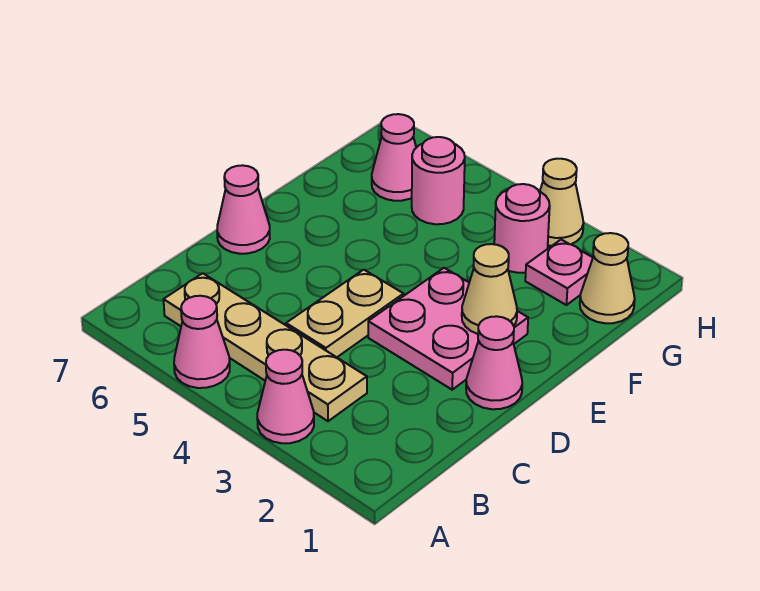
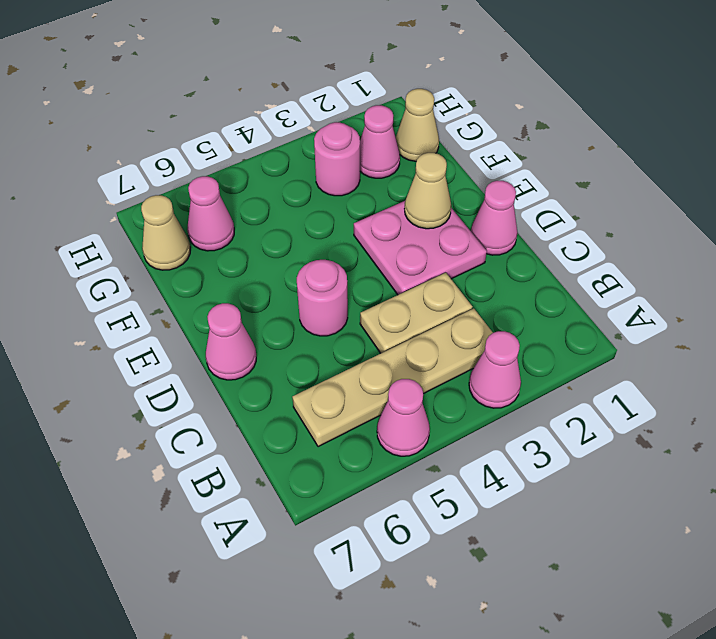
tan 1x2 plate [286,270,404,357] -> tan 1x2 plate turned to [360,273,472,353]
pink 1x1 plate [525,240,593,305] -> pink 1x1 cone [360,105,400,178]
pink 1x1 round brick [412,137,465,224] -> pink 1x1 round brick moved to [297,260,348,336]
tan 1x1 cone [540,159,584,246] -> tan 1x1 cone moved to [141,195,190,270]

